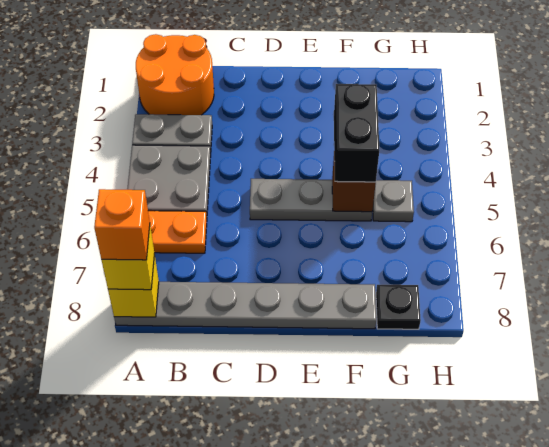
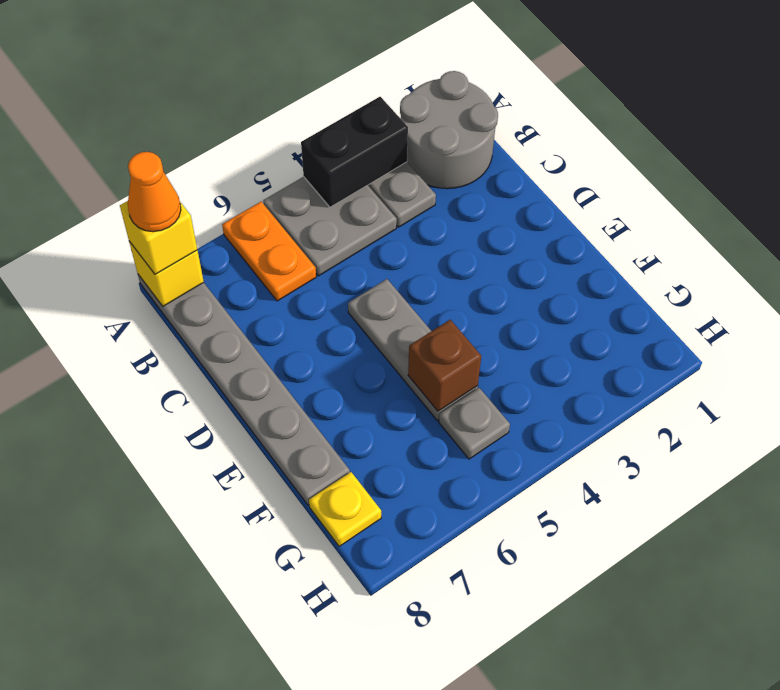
orange 2x2 round brick [136,34,214,115] -> grey 2x2 round brick [400,71,498,189]
orange 1x1 brick [94,189,150,260] -> orange 1x1 cone [128,152,181,232]
black 1x2 brick [334,84,379,182] -> black 1x2 brick moved to [301,97,408,207]
black 1x1 plate [376,285,421,329] -> yellow 1x1 plate [309,472,381,546]

